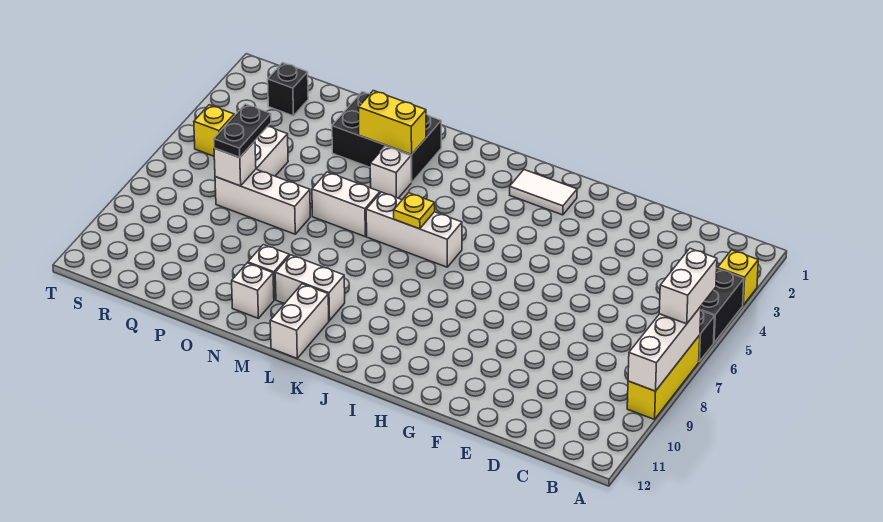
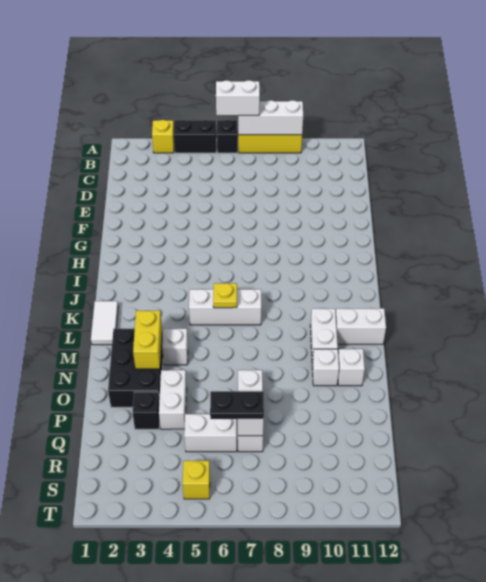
white 1x2 tile [510,170,577,215] -> white 1x2 tile moved to [91,301,118,345]
white 1x3 brick [366,192,462,267] -> white 1x3 brick turned to [189,289,261,325]
white 1x2 brick [312,172,380,236] -> white 1x2 brick moved to [159,370,187,429]
black 1x1 brick [268,63,308,116] -> black 1x1 brick moved to [132,392,160,429]

